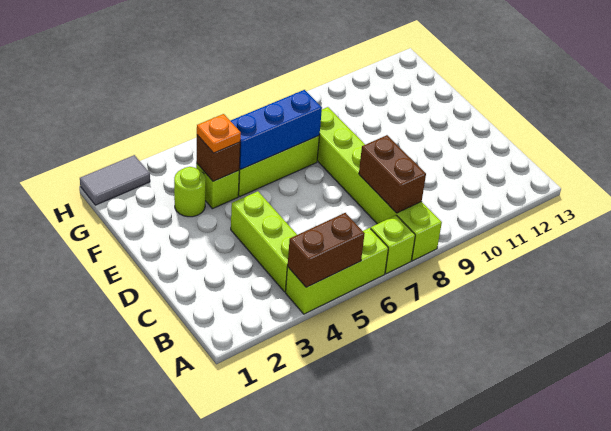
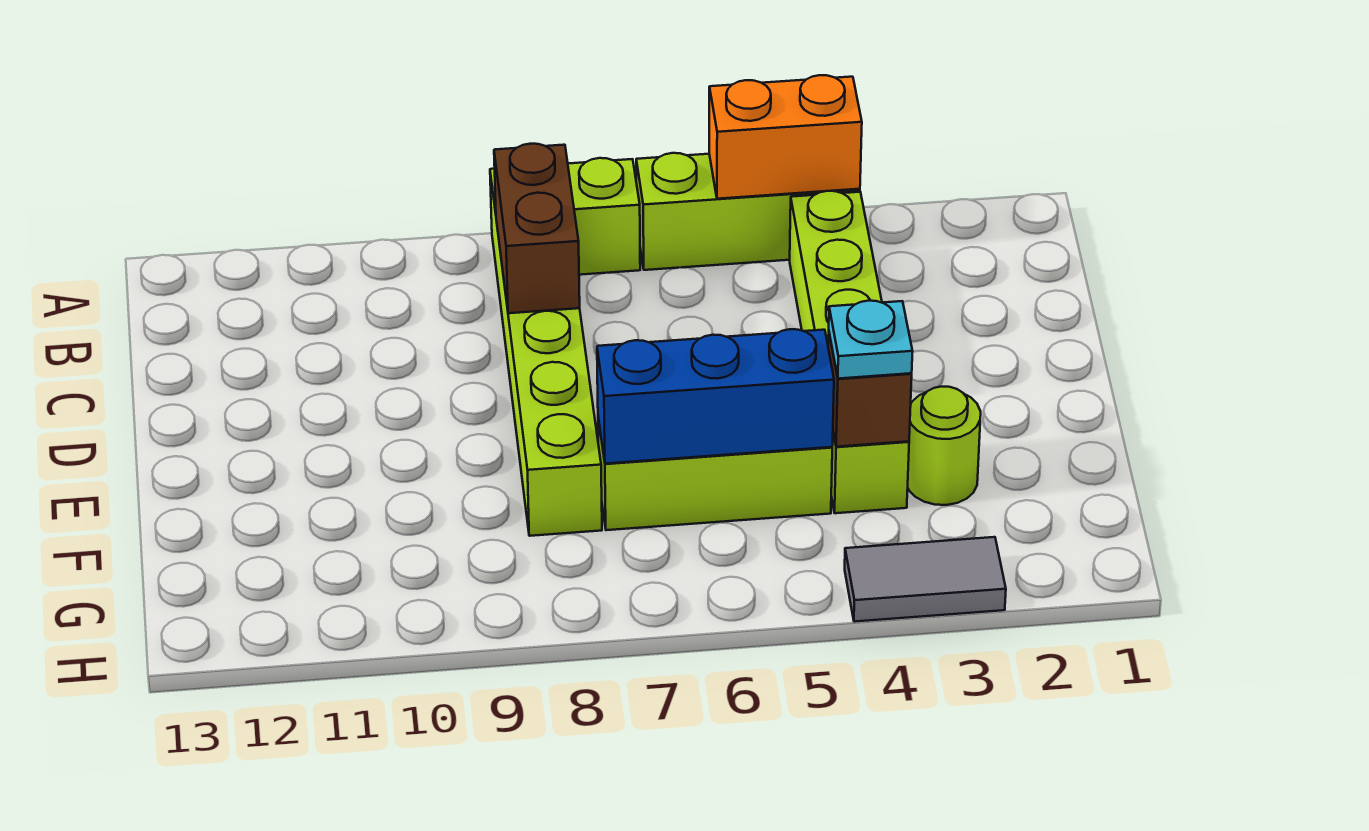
brown 1x2 brick [288,213,365,287] -> orange 1x2 brick [709,75,862,199]
orange 1x1 plate [197,114,241,153] -> cyan 1x1 plate [829,301,913,379]
grey 1x2 tile [80,155,150,205] -> grey 1x2 tile moved to [845,537,1006,622]

